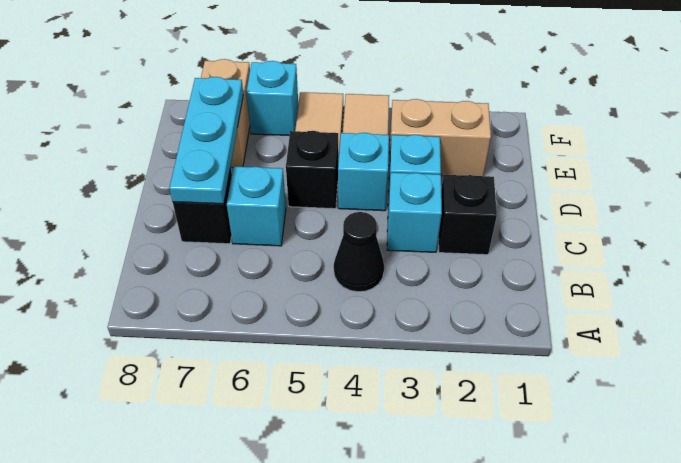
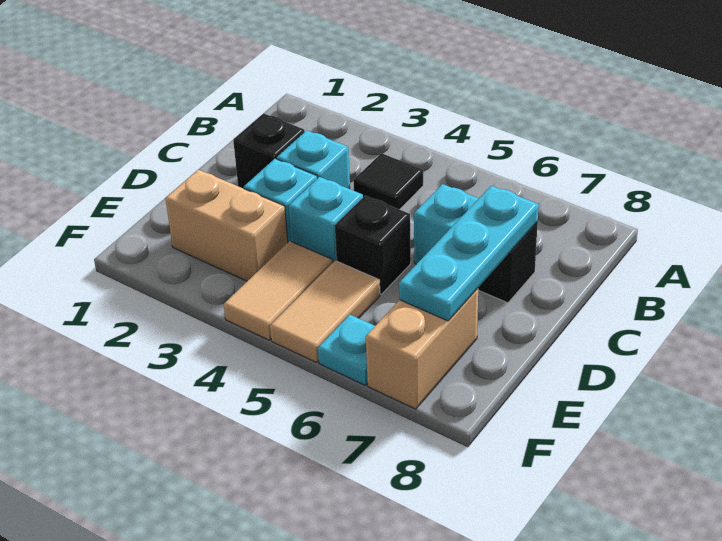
black 1x1 cone [334,212,384,292] -> black 1x1 tile [353,153,423,209]
cyan 1x1 brick [246,61,298,136] -> cyan 1x1 plate [318,315,375,385]

